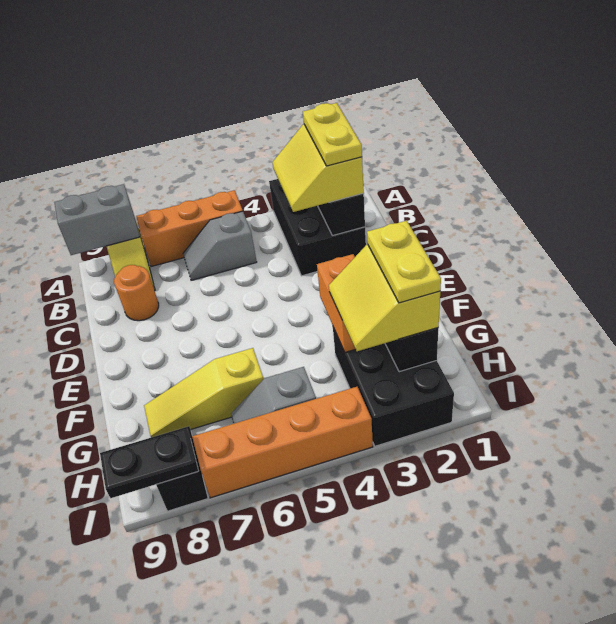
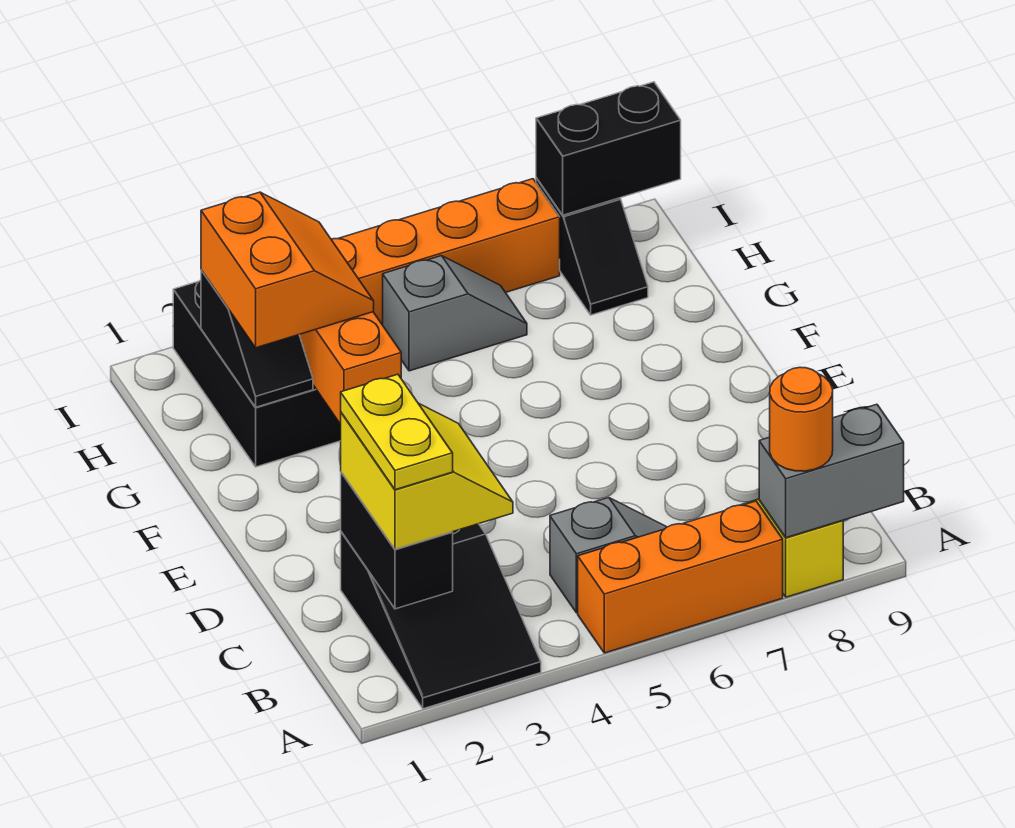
black 2x3 brick [269,179,366,276] -> black 2x3 slope [341,524,541,709]
orange 1x1 round brick [114,265,159,321] -> orange 1x1 round brick moved to [770,367,833,471]
yellow 2x2 slope [329,244,440,351] -> orange 2x2 slope [201,192,374,348]
yellow 1x2 plate [367,221,441,303] -> none
yellow 1x3 slope [144,348,263,437] -> none
black 1x2 plate [100,427,198,498] -> black 1x2 brick [536,82,681,215]

